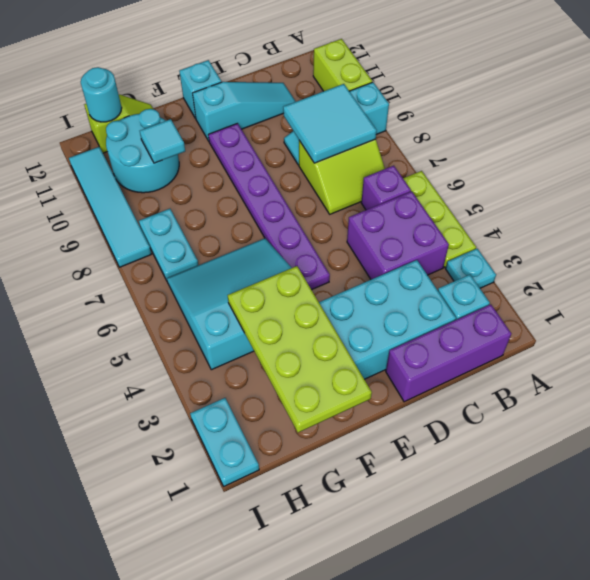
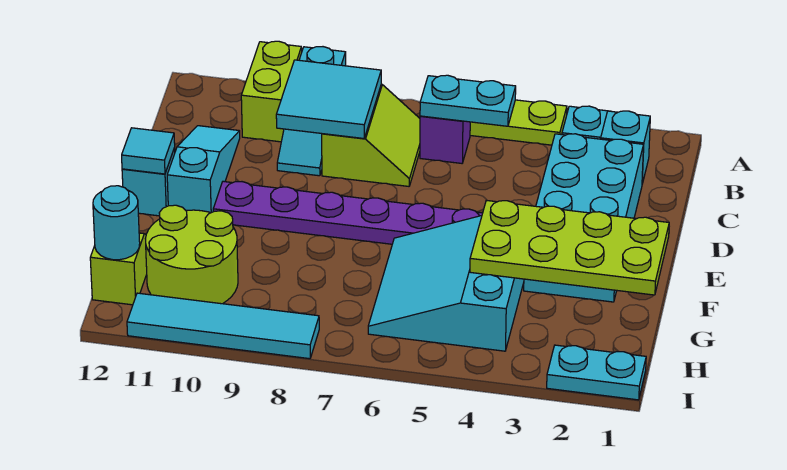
lime 1x2 brick [313,39,372,91] -> lime 1x2 brick turned to [241,41,302,142]
purple 1x3 brick [386,304,511,402] -> none
purple 2x2 brick [347,191,449,279] -> none
cyan 2x2 round brick [106,109,179,193] -> lime 2x2 round brick [145,205,238,304]
cyan 1x1 tile [140,119,185,163] -> cyan 1x1 tile moved to [122,128,175,174]
cyan 1x2 plate [139,209,198,280] -> cyan 1x2 plate moved to [420,75,516,126]

